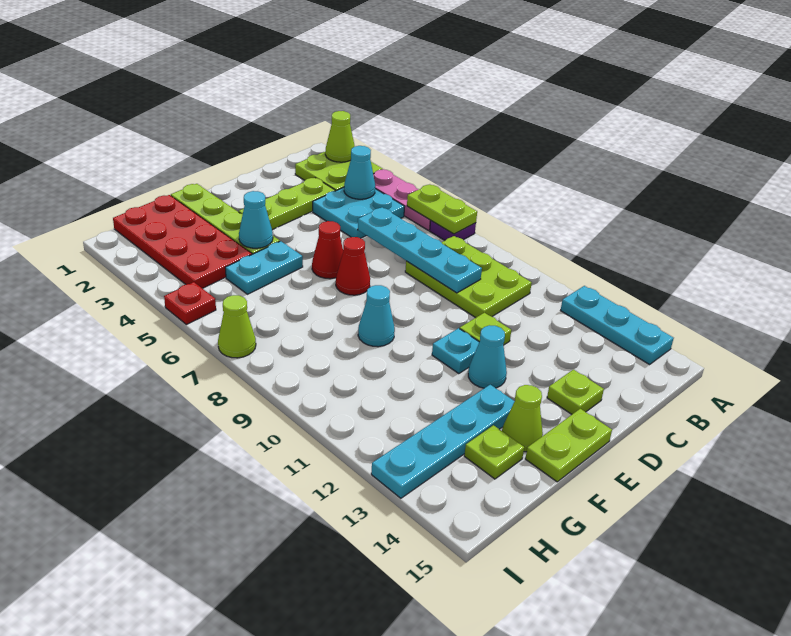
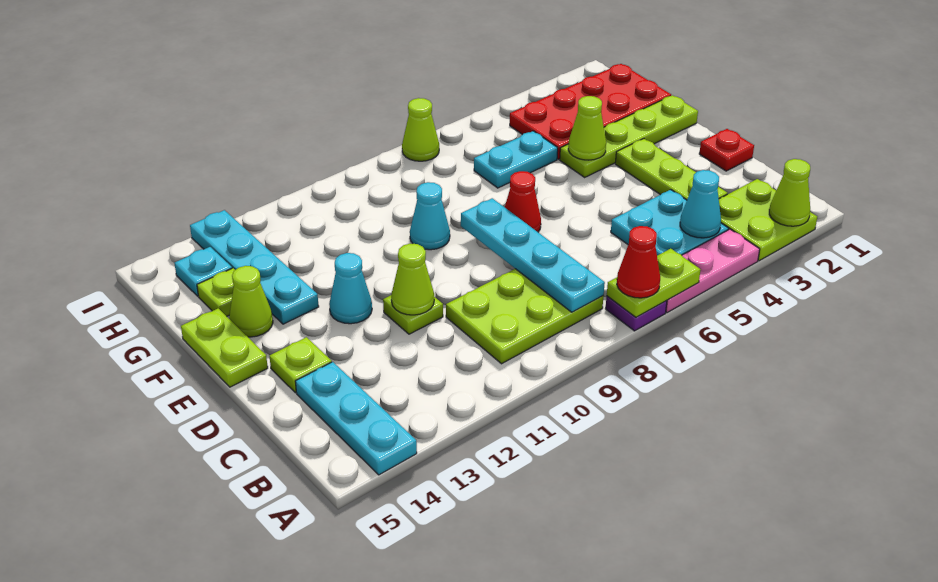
cyan 1x3 plate [561,286,674,364] -> cyan 1x3 plate turned to [295,362,417,475]
cyan 1x4 plate [358,207,482,293] -> cyan 1x4 plate turned to [461,198,605,312]
none -> lime 1x1 cone [391,244,434,315]
red 1x1 cone [312,221,343,279] -> red 1x1 cone moved to [617,226,660,298]
cyan 1x1 plate [432,328,479,374] -> cyan 1x1 plate moved to [175,247,232,296]
cyan 1x1 cone [239,191,273,248] -> lime 1x1 cone [568,96,606,160]
cyan 1x2 plate [225,241,303,294] -> cyan 1x2 plate turned to [474,131,558,188]
red 1x1 plate [164,282,216,325] -> red 1x1 plate moved to [699,129,754,171]

